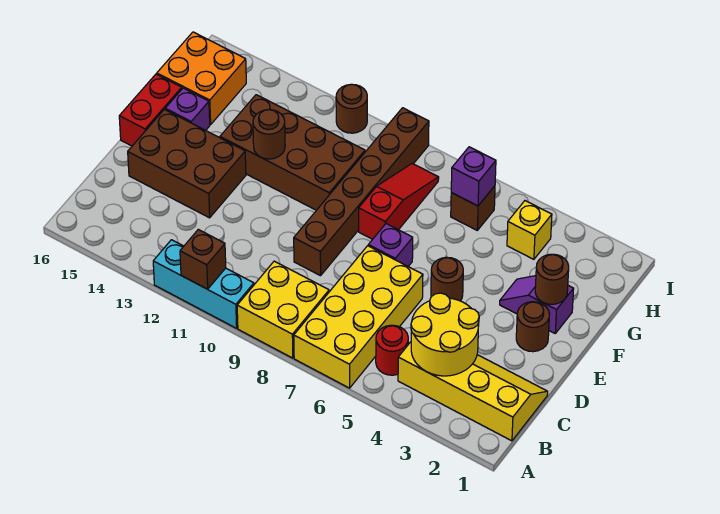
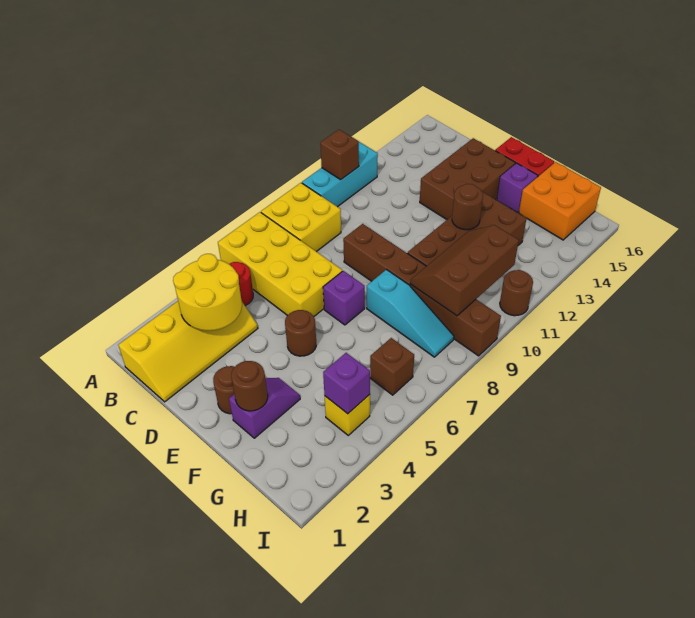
red 1x3 slope [359,164,439,239] -> cyan 1x3 slope [367,270,454,357]
none -> brown 2x3 slope [410,225,519,316]
purple 1x1 brick [451,147,496,206] -> purple 1x1 brick moved to [323,353,370,414]

